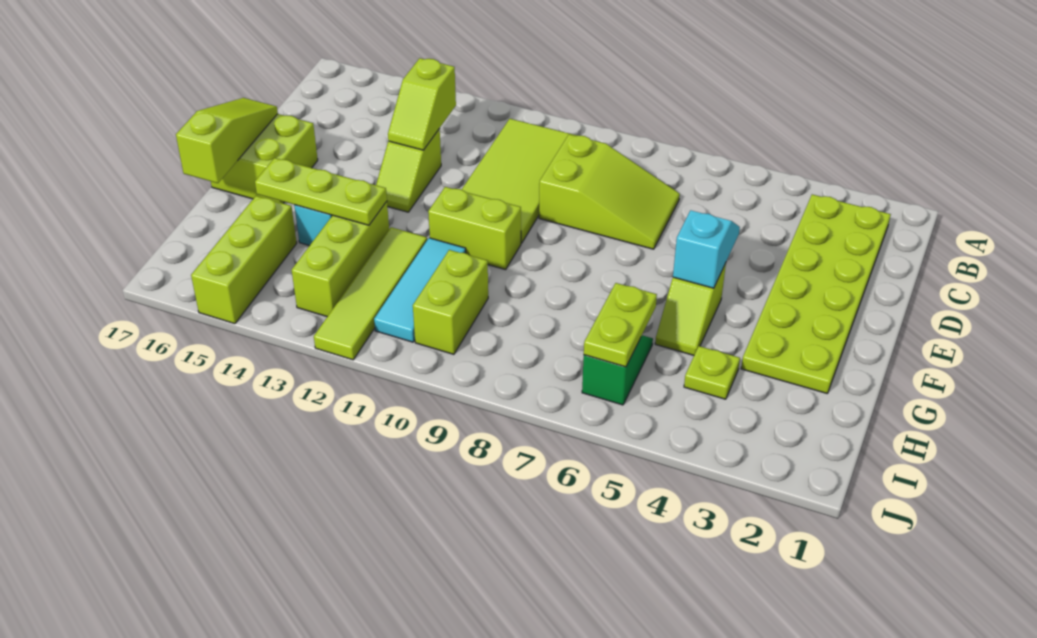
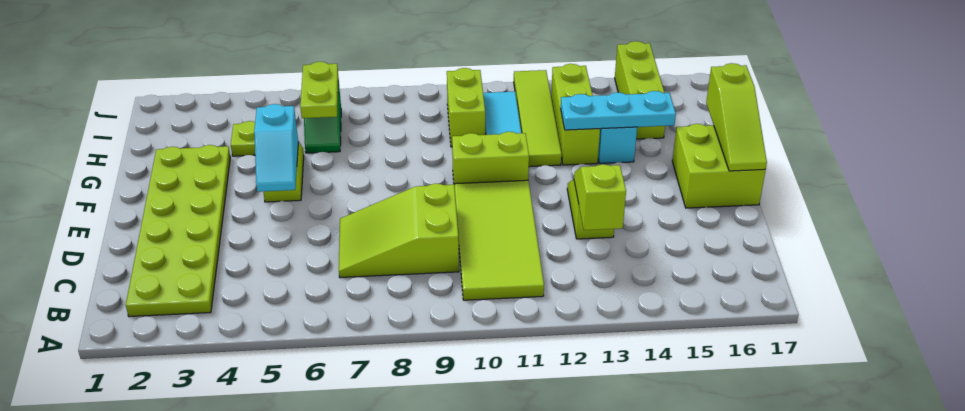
lime 1x3 plate [255,158,387,225] -> cyan 1x3 plate [561,91,676,130]

